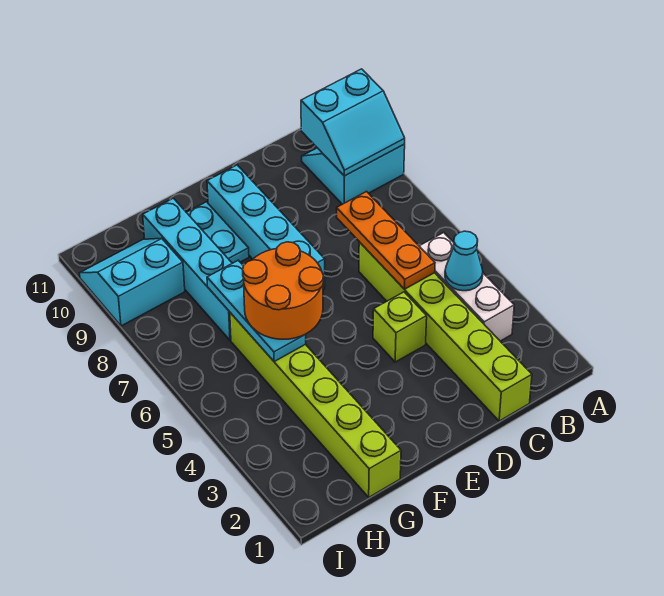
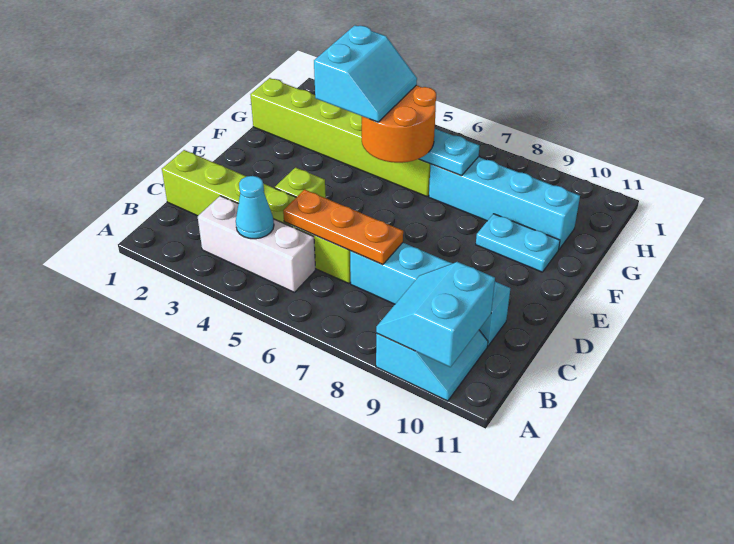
cyan 1x4 brick [207,165,325,289] -> cyan 1x4 brick moved to [350,243,510,346]
cyan 2x2 slope [80,238,185,326] -> cyan 2x2 slope moved to [314,25,417,122]

